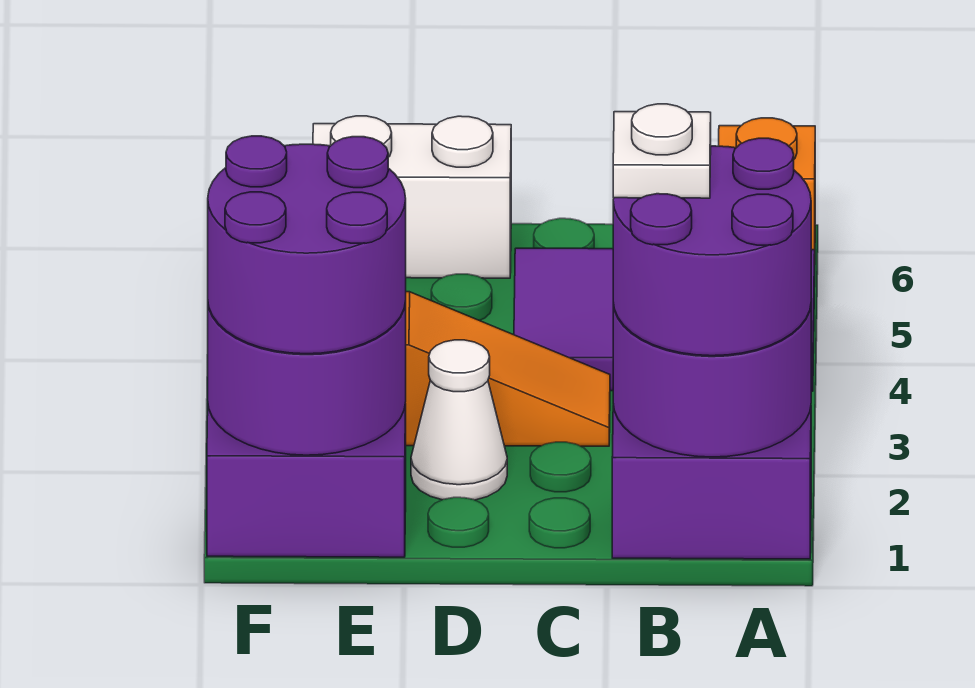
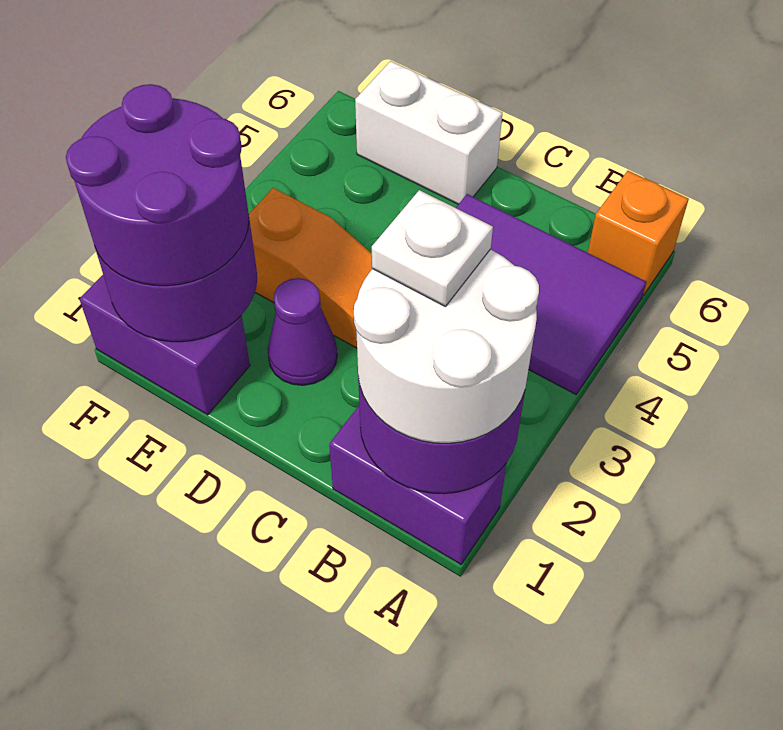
purple 2x2 round brick [613,138,811,356] -> white 2x2 round brick [354,249,539,443]
white 1x1 cone [411,340,507,500] -> purple 1x1 cone [268,278,337,385]

